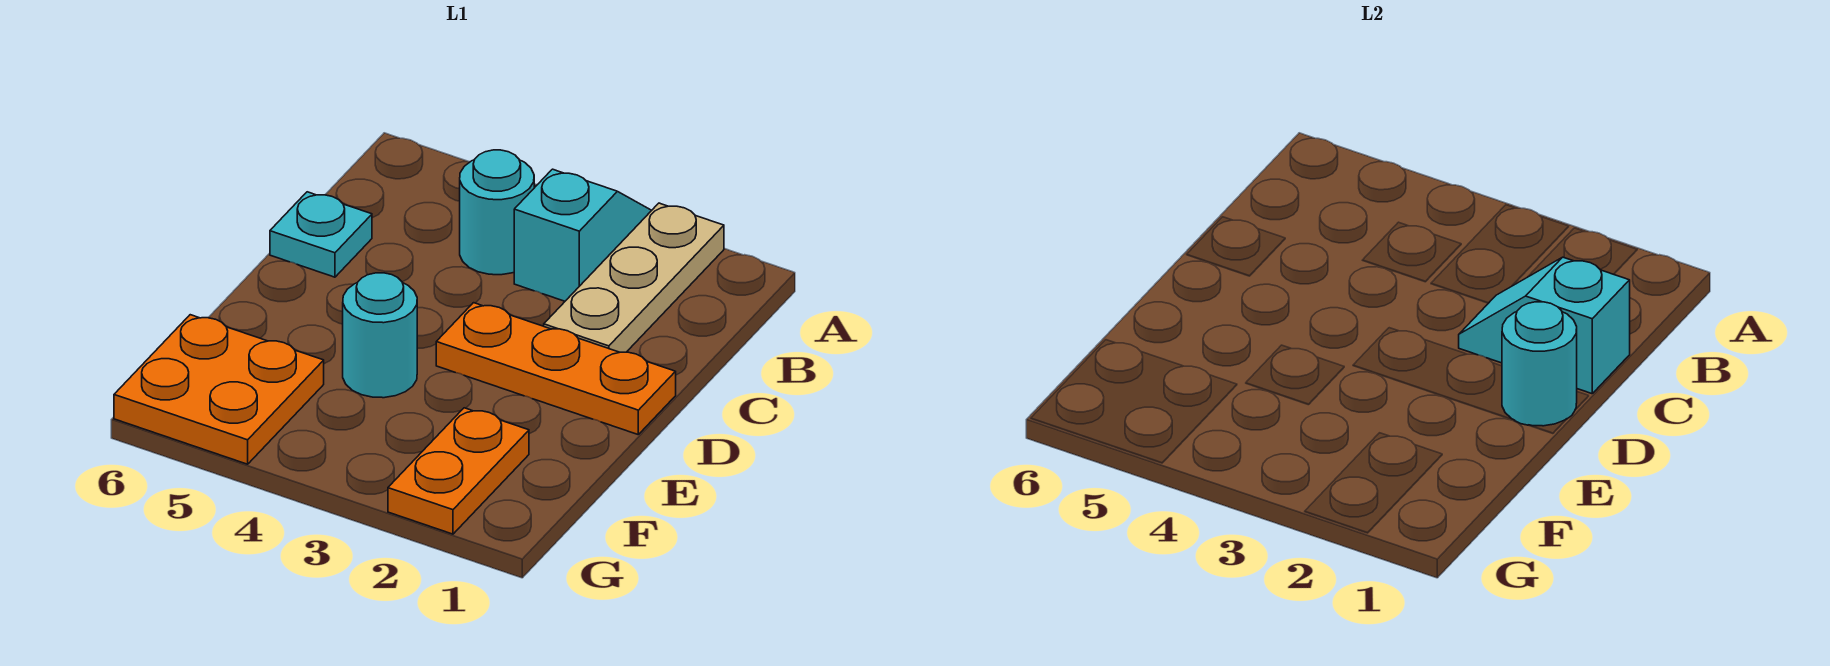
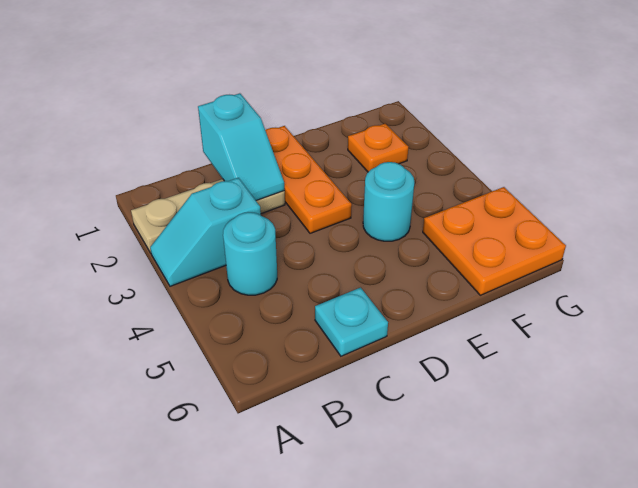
cyan 1x1 round brick [1502,302,1577,426] -> none
orange 1x2 plate [388,408,529,534] -> orange 1x1 plate [348,124,408,172]

